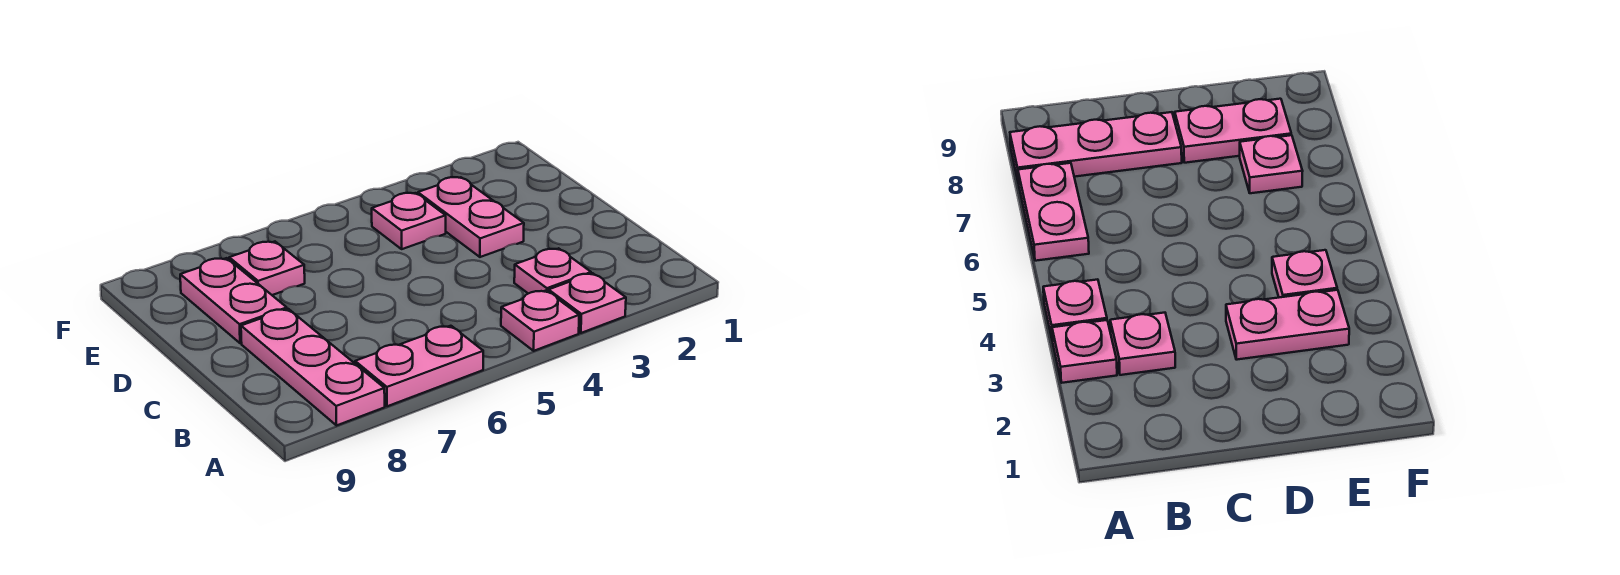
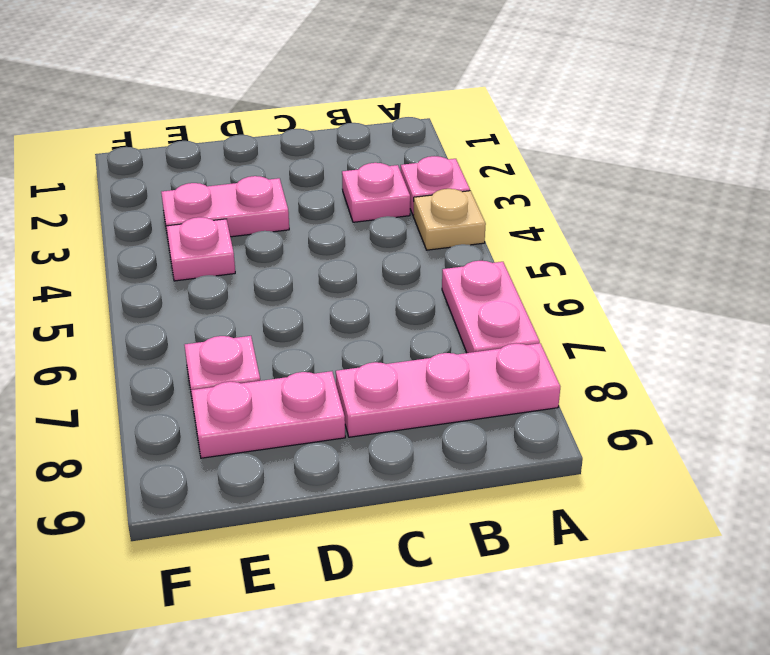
pink 1x1 plate [501,290,579,351] -> tan 1x1 plate [413,189,486,250]

